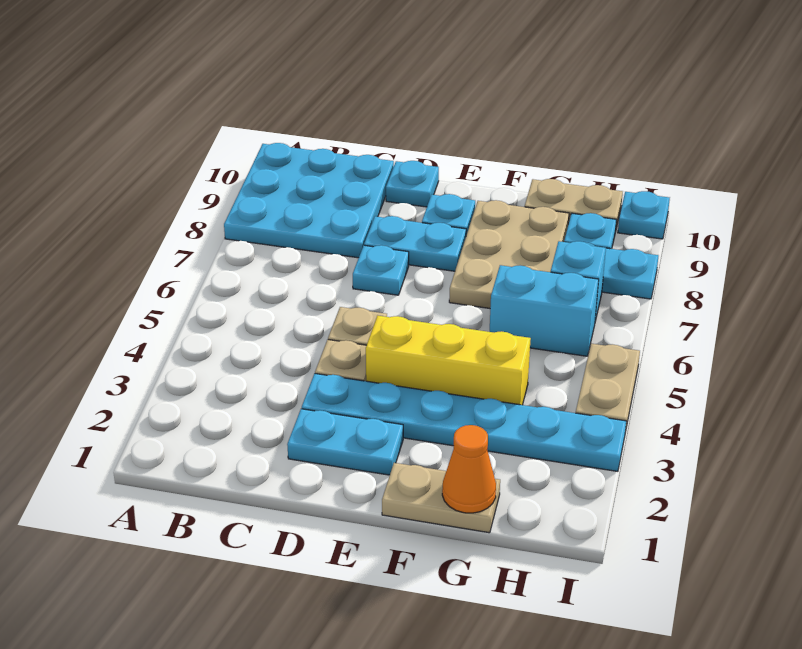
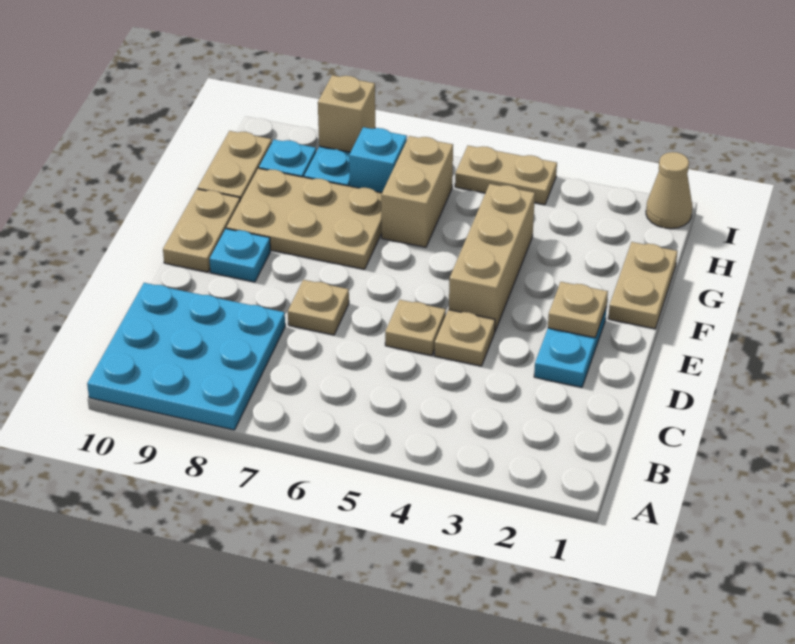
cyan 1x6 plate [302,374,626,471] -> none
cyan 1x1 plate [353,245,409,295] -> tan 1x1 plate [288,280,349,335]
cyan 1x2 plate [364,216,466,271] -> none
cyan 1x1 plate [386,161,439,207] -> none
none -> tan 1x1 plate [548,282,608,338]
yellow 1x3 brick [366,316,531,405] -> tan 1x3 brick [449,184,535,331]
none -> tan 1x2 plate [163,189,240,272]
orange 1x1 cone [442,425,496,513] -> none
cyan 1x2 brick [490,265,599,356] -> tan 1x2 brick [381,136,453,247]
none -> tan 1x1 cone [646,152,692,229]
none -> tan 1x1 brick [318,75,375,152]
cyan 1x1 plate [618,191,670,239] -> none

